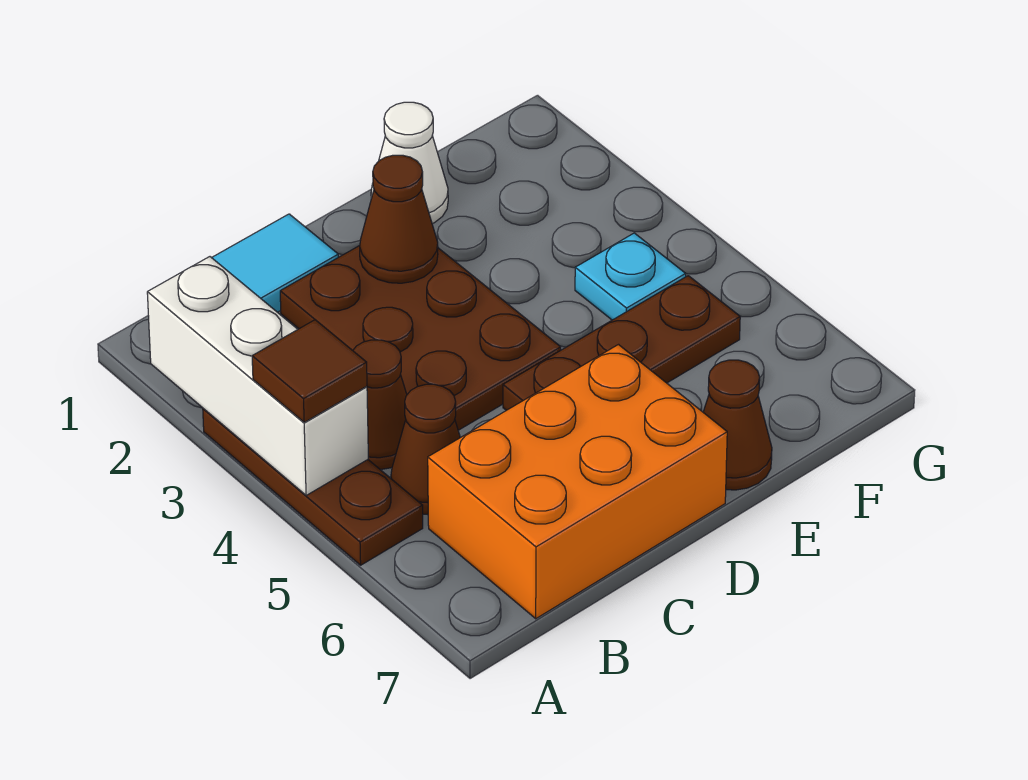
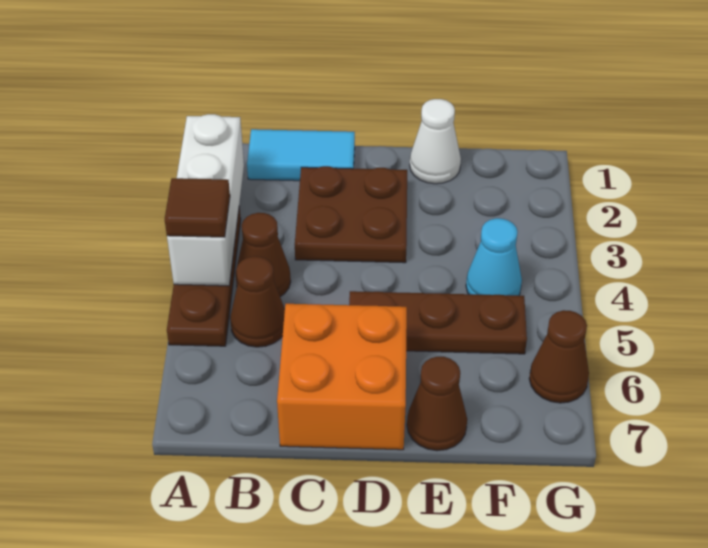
orange 2x3 brick [428,345,727,619] -> orange 2x2 brick [277,304,407,450]
brown 2x3 plate [280,246,561,430] -> brown 2x2 plate [295,166,407,263]
brown 1x1 cone [360,155,438,283] -> brown 1x1 cone moved to [529,310,589,403]
cyan 1x1 plate [575,233,686,320] -> cyan 1x1 cone [466,218,522,296]

